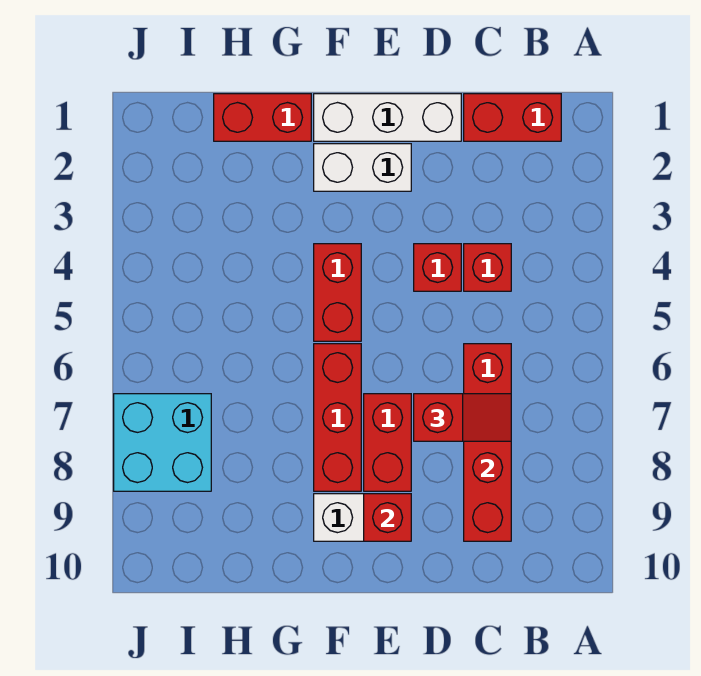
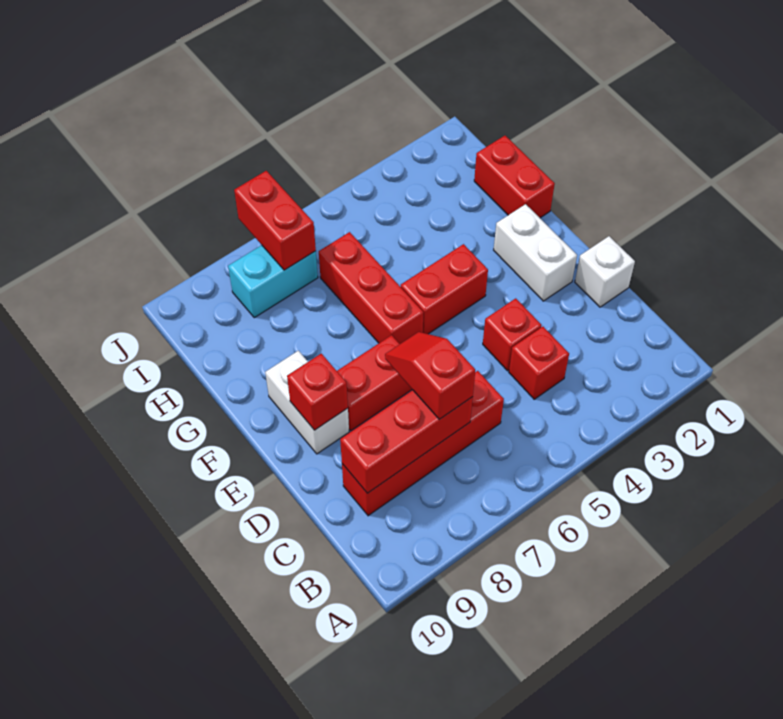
red 1x2 brick [464,94,561,141] -> red 1x2 brick moved to [234,171,316,270]
red 1x2 slope [414,394,511,441] -> red 1x2 slope turned to [385,332,475,419]
white 1x3 brick [314,94,461,141] -> white 1x1 brick [575,236,635,307]
red 1x3 brick [314,344,361,491] -> red 1x3 brick turned to [319,232,424,344]
cyan 2x2 brick [114,394,211,491] -> cyan 1x2 brick [228,245,318,318]

